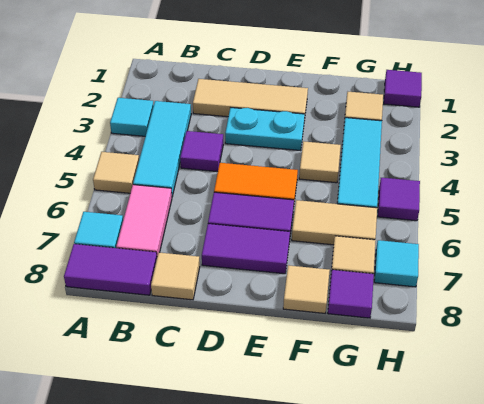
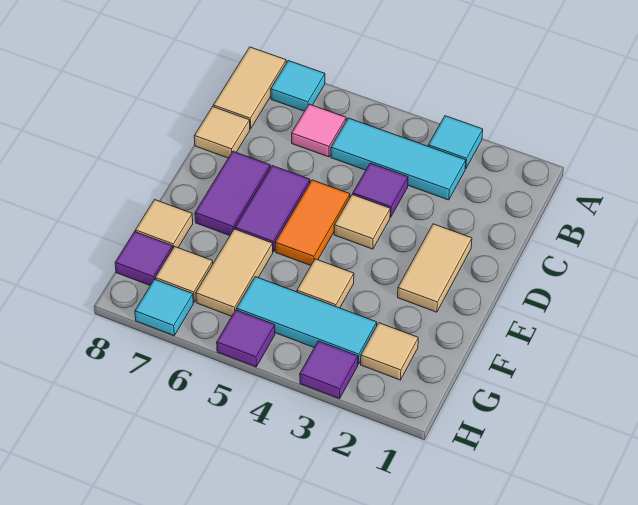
tan 1x1 tile [93,152,139,193] -> tan 1x1 tile moved to [334,194,390,249]
purple 1x2 tile [64,244,157,295] -> tan 1x2 tile [213,47,286,129]
pink 1x2 tile [116,185,172,256] -> pink 1x1 tile [292,104,346,157]
tan 1x3 tile [193,79,308,121] -> tan 1x2 tile [398,224,472,312]
cyan 1x2 plate [225,108,305,151] -> none
purple 1x1 tile [384,70,422,107] -> purple 1x1 tile moved to [300,341,358,399]

